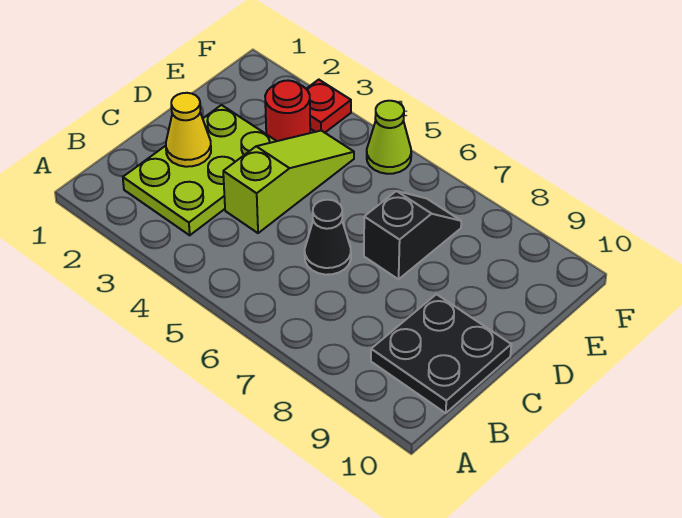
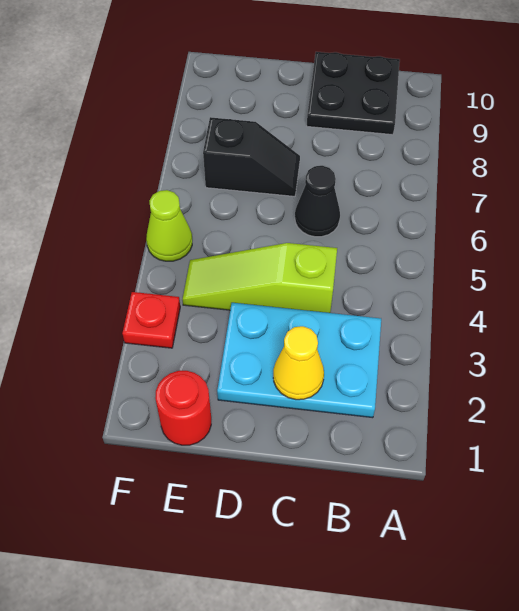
lime 2x3 plate [123,105,276,235] -> cyan 2x3 plate [217,303,381,418]
black 1x2 slope [364,191,461,279] -> black 1x2 slope turned to [203,117,300,196]
red 1x1 round brick [265,81,310,141] -> red 1x1 round brick moved to [155,371,211,445]

